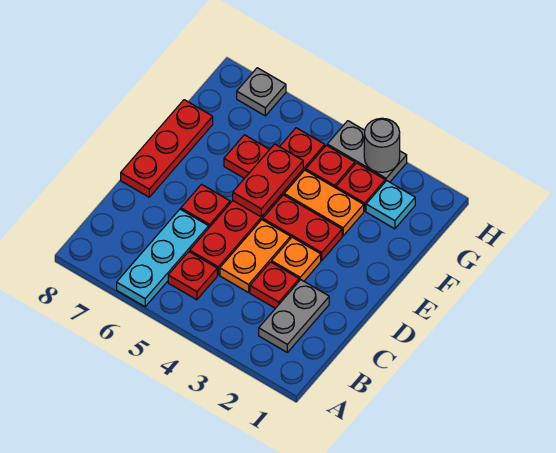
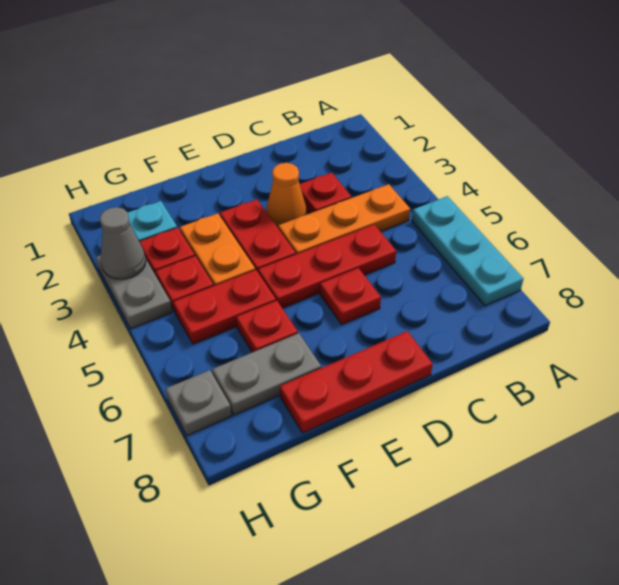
cyan 1x3 plate [117,209,209,307] -> cyan 1x3 plate turned to [412,196,523,306]
grey 1x2 plate [259,280,329,352] -> grey 1x2 plate moved to [212,333,321,415]
red 1x1 plate [168,252,217,300] -> none
orange 1x2 plate [220,220,291,293] -> orange 1x3 plate [278,184,410,254]
orange 1x1 plate [272,237,321,281] -> orange 1x1 cone [266,163,306,227]
red 1x2 plate [233,144,303,217] -> none
grey 1x1 round brick [364,118,400,172] -> grey 1x1 cone [100,207,146,279]

